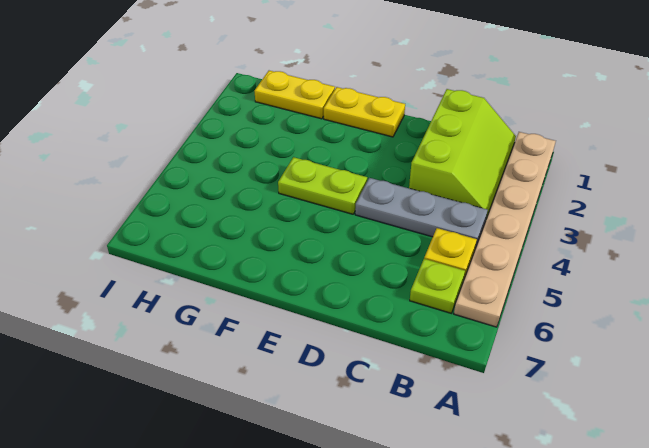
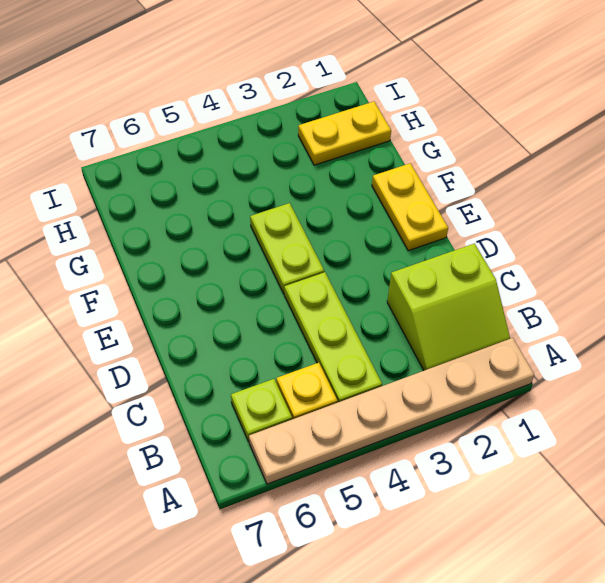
lime 2x3 slope [409,89,516,218] -> lime 2x2 slope [387,244,510,370]
grey 1x3 plate [355,178,488,248] -> lime 1x3 plate [284,272,382,403]
yellow 1x2 plate [254,71,335,119] -> yellow 1x2 plate turned to [298,102,391,165]

